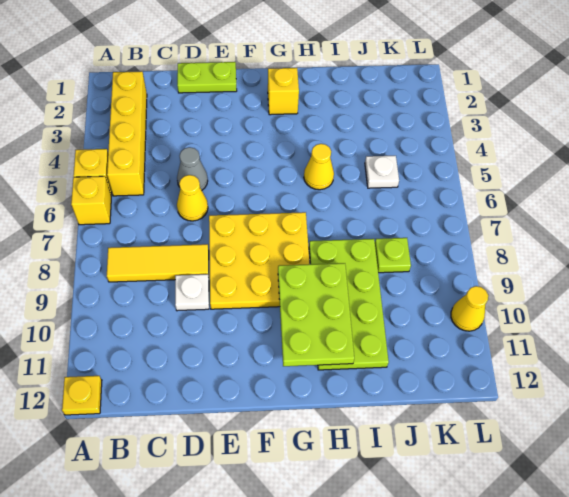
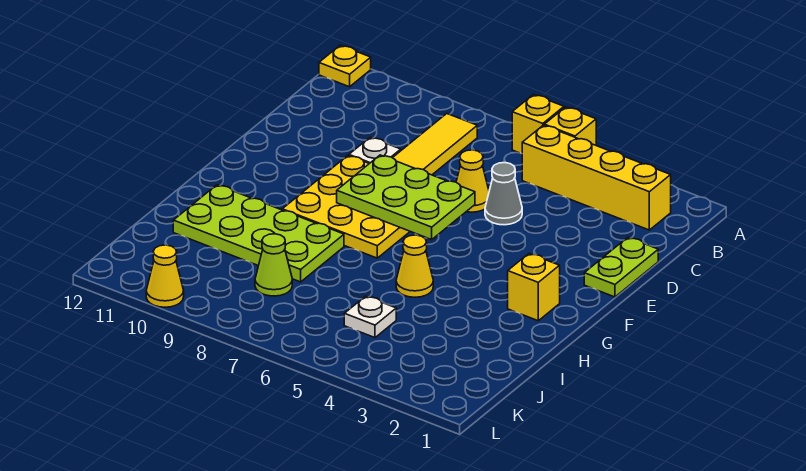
lime 2x3 plate [278,263,354,366] -> lime 2x3 plate moved to [337,155,475,240]
lime 1x1 plate [375,238,411,273] -> lime 1x1 cone [255,234,292,296]

